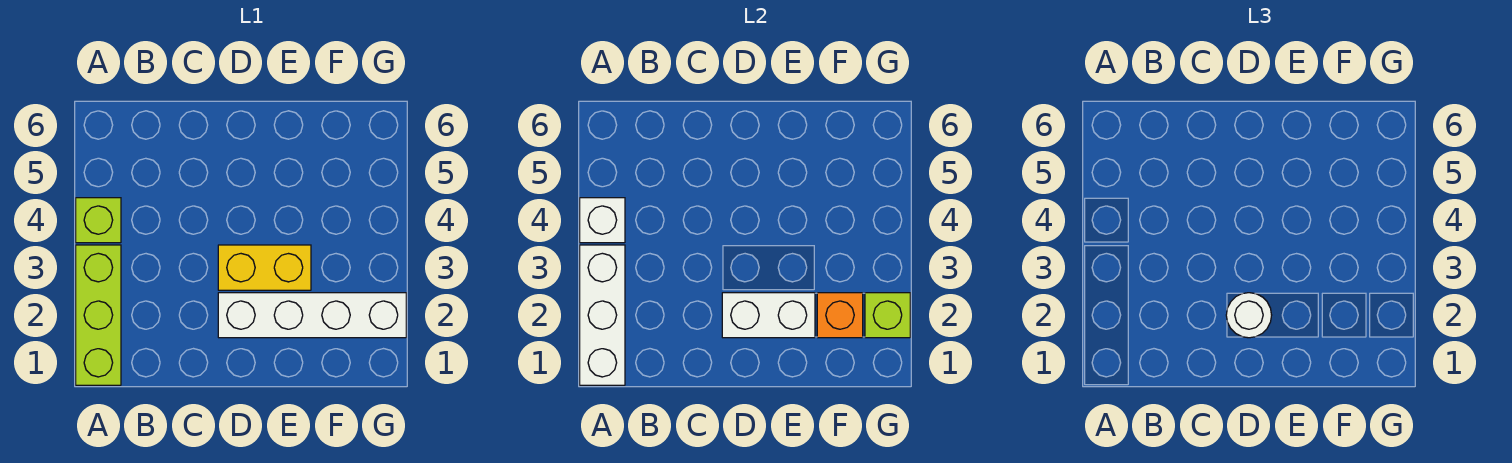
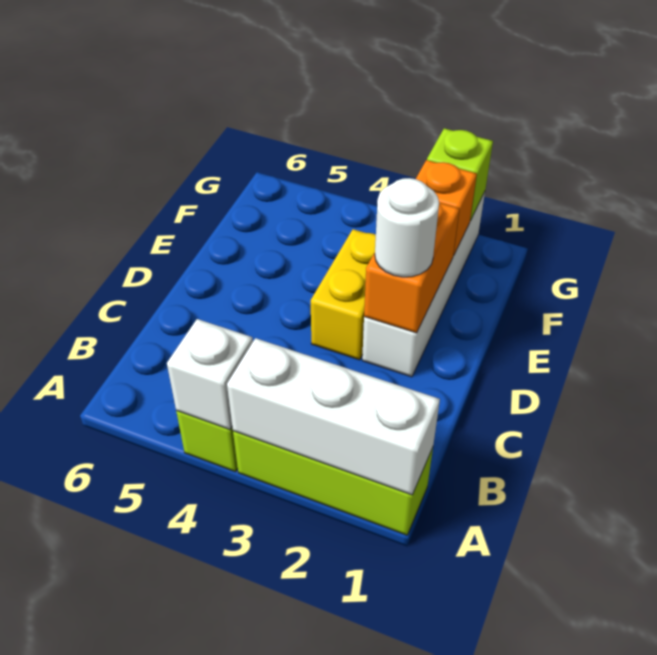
white 1x2 brick [722,293,815,338] -> orange 1x2 brick [364,203,459,333]

